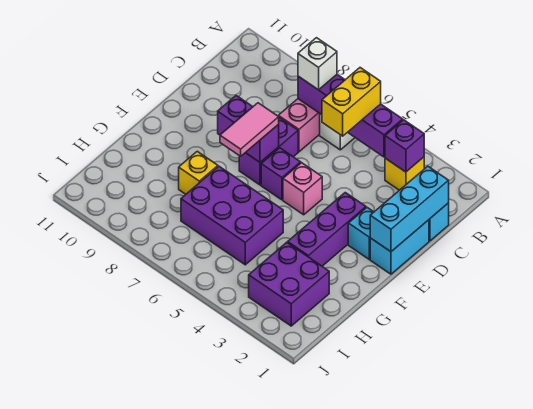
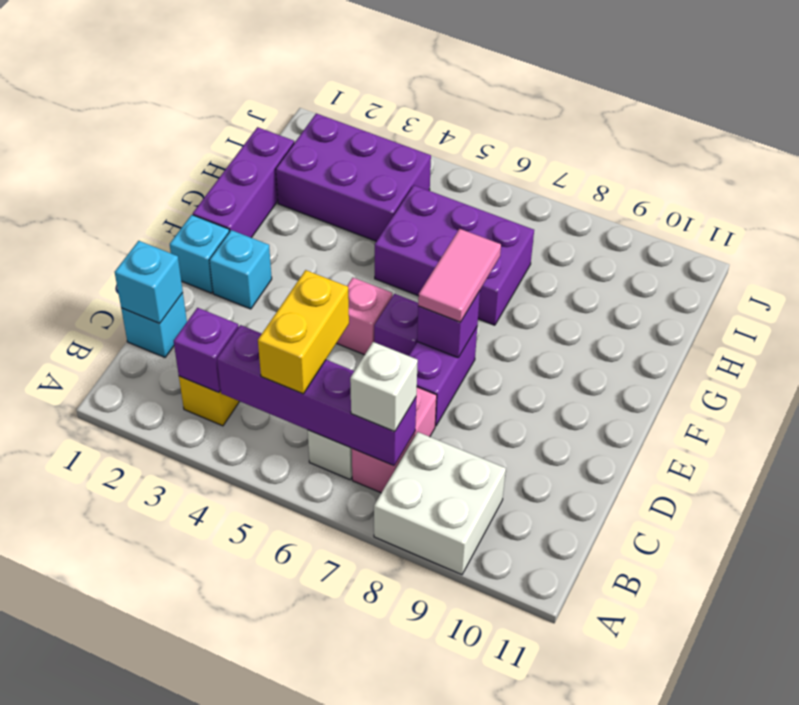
none -> white 2x2 brick [374,432,506,575]
cyan 1x3 brick [370,166,449,252] -> cyan 1x1 brick [115,241,183,323]
cyan 1x2 brick [370,220,429,274] -> cyan 1x1 brick [170,215,229,293]
purple 1x3 brick [288,193,366,266] -> purple 1x3 brick moved to [193,127,294,238]
purple 1x2 brick [218,96,279,162] -> purple 1x1 brick [417,291,480,358]
yellow 1x1 brick [179,151,218,194] -> none
purple 2x2 brick [249,242,329,326] -> purple 2x3 brick [276,113,431,241]

